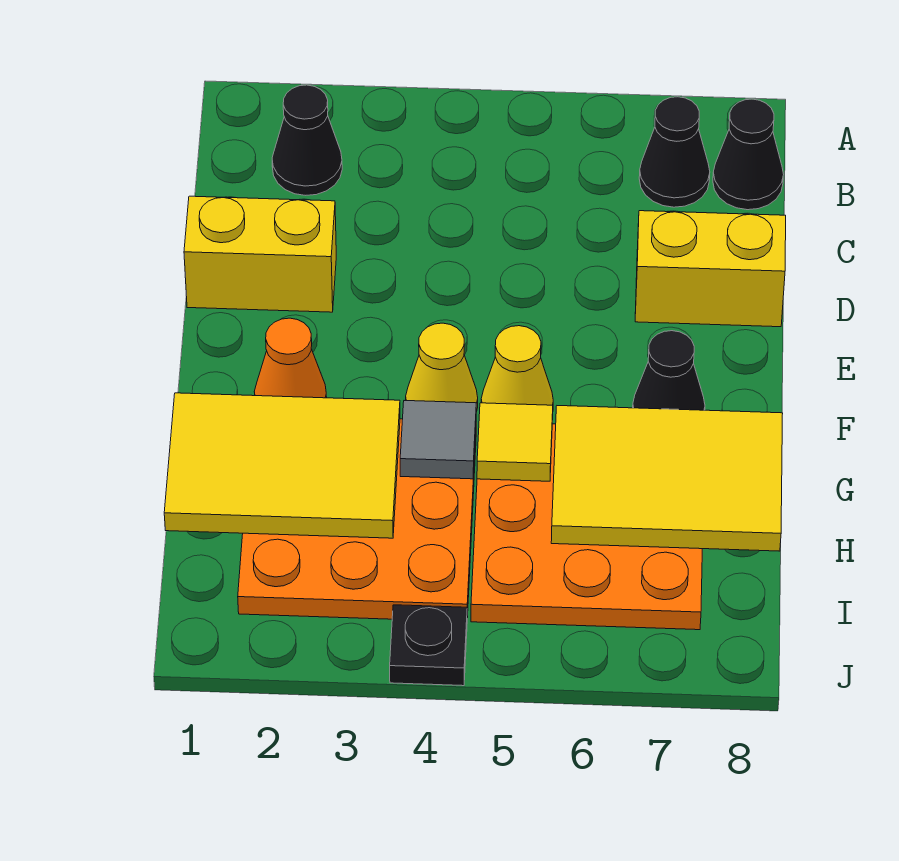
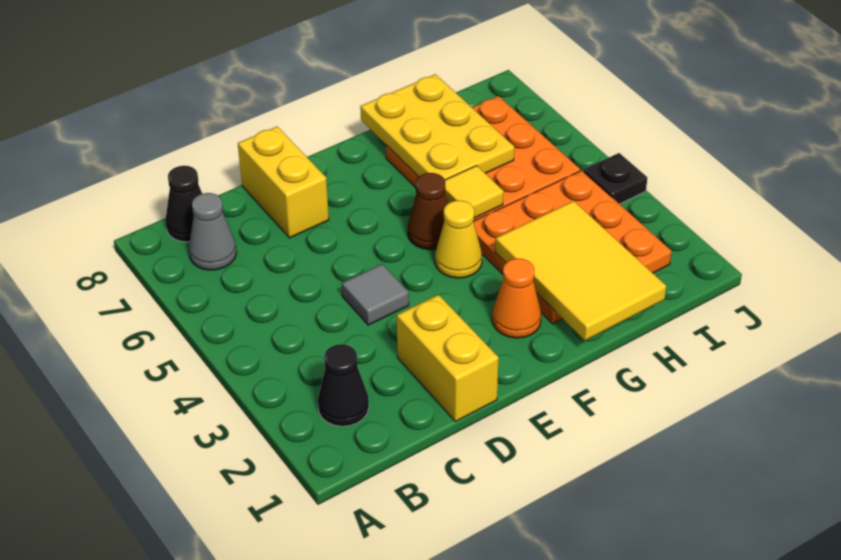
black 1x1 cone [639,97,710,207] -> grey 1x1 cone [189,193,236,270]
yellow 1x1 cone [481,326,553,405] -> brown 1x1 cone [408,173,448,250]
black 1x1 cone [633,331,705,410] -> none
grey 1x1 tile [400,401,476,479] -> grey 1x1 tile moved to [342,264,409,325]
yellow 2x3 tile [551,406,783,551] -> yellow 2x3 plate [360,74,514,180]

